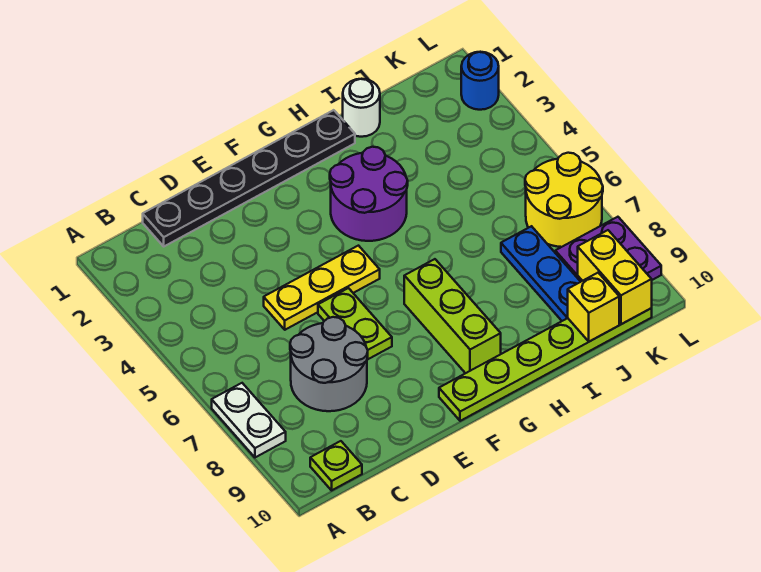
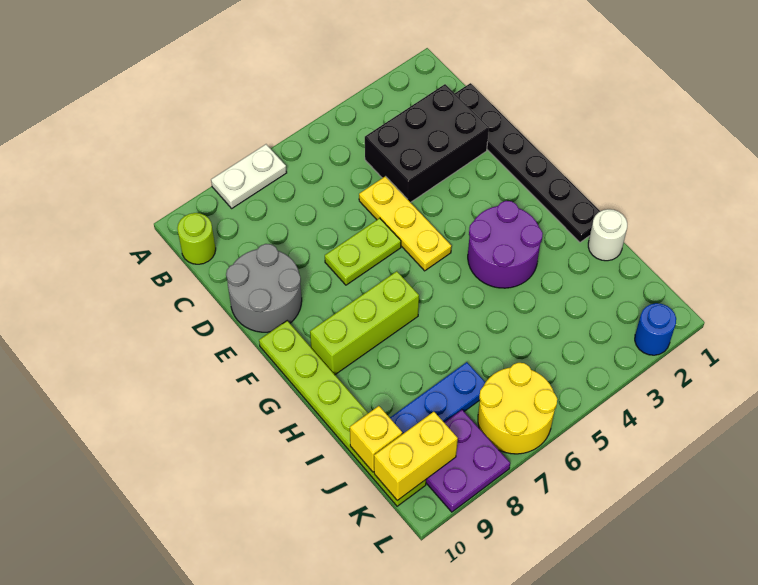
lime 1x1 plate [310,441,362,490] -> lime 1x1 round brick [177,213,216,264]
none -> black 2x3 brick [365,84,489,203]
grey 2x2 round brick [290,317,368,411] -> grey 2x2 round brick moved to [226,244,302,332]

